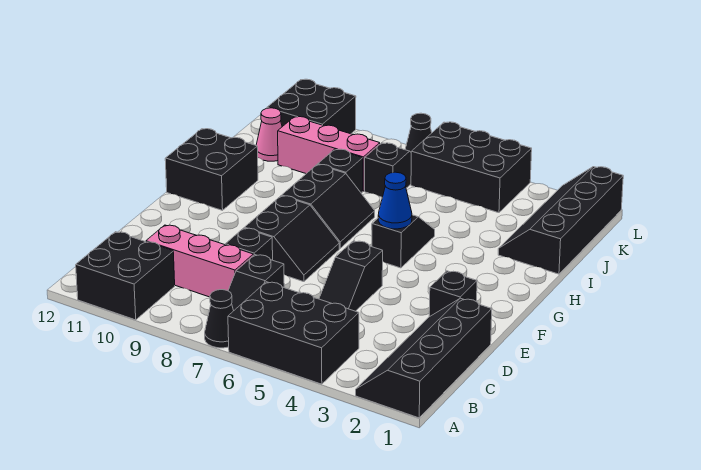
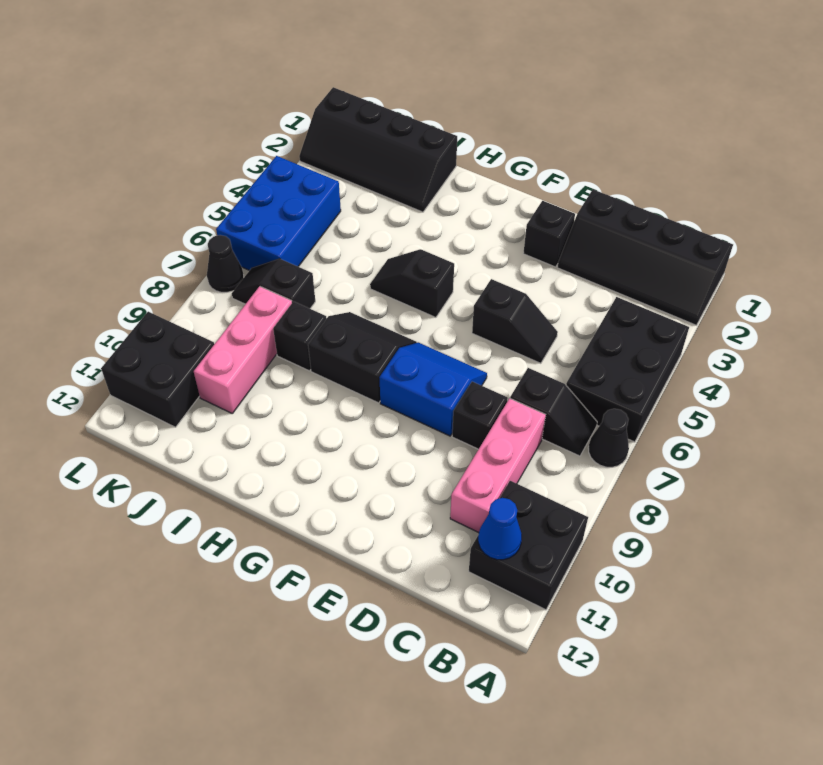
black 2x2 slope [245,196,339,282] -> blue 2x2 slope [379,342,487,436]
blue 1x1 cone [378,172,412,229] -> blue 1x1 cone moved to [478,498,522,560]
black 2x2 brick [165,129,258,210] -> none
pink 1x1 cone [256,108,282,161] -> none
black 2x3 brick [411,122,532,213] -> blue 2x3 brick [216,156,341,271]

